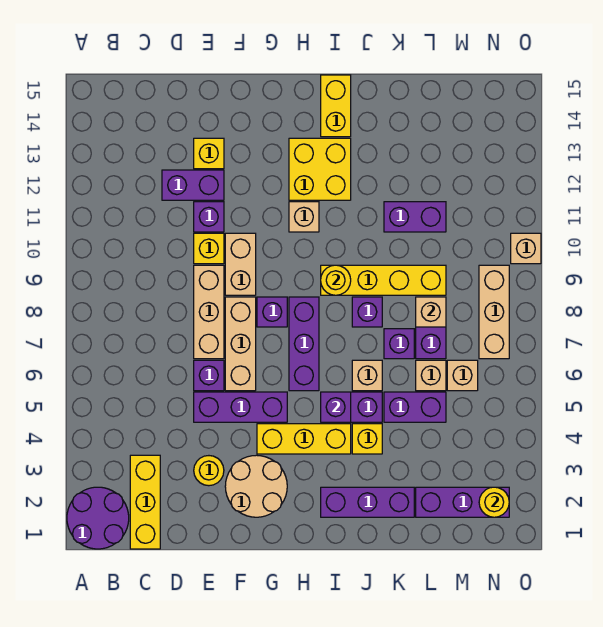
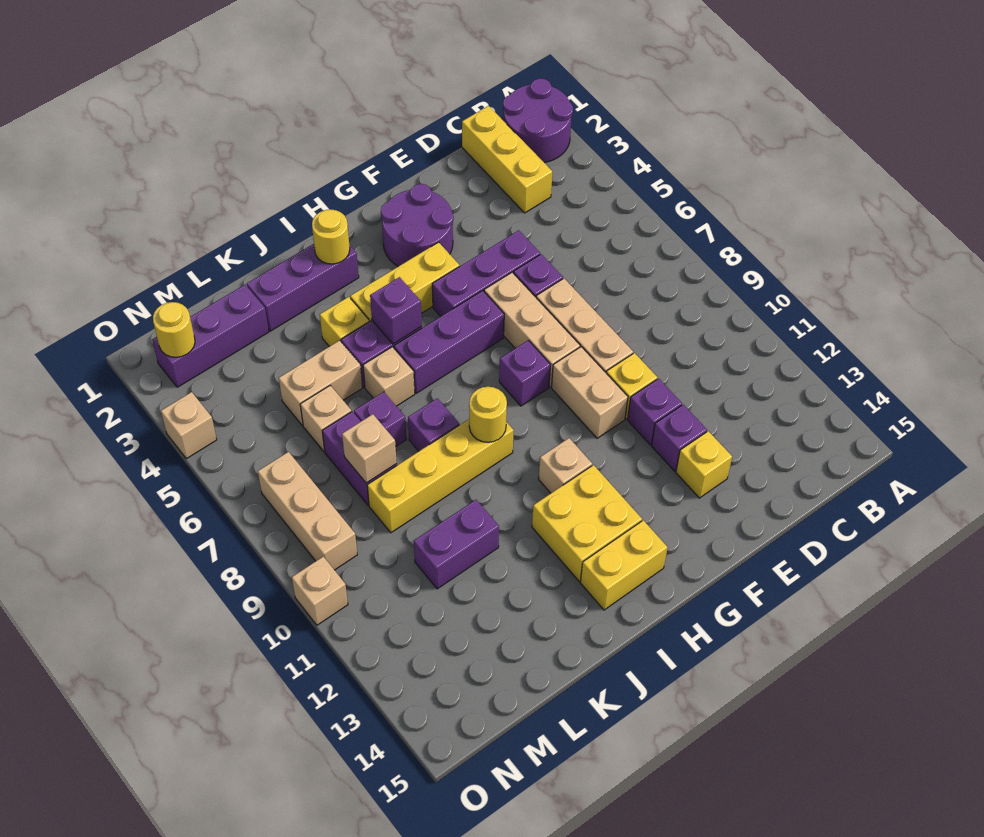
purple 1x2 brick [162,170,224,200] -> purple 1x1 brick [652,405,707,471]
yellow 1x1 round brick [194,456,224,486] -> yellow 1x1 round brick moved to [312,209,350,264]
tan 2x2 round brick [225,455,287,517] -> purple 2x2 round brick [381,184,453,266]
purple 1x3 brick [289,297,319,391] -> purple 1x3 brick turned to [394,291,504,393]
yellow 1x2 brick [321,75,351,137] -> yellow 1x2 brick turned to [580,520,668,610]
purple 1x2 brick [384,392,446,422] -> tan 1x2 brick [279,340,363,426]
tan 1x1 brick [447,360,478,391] -> tan 1x1 brick moved to [161,392,217,459]

